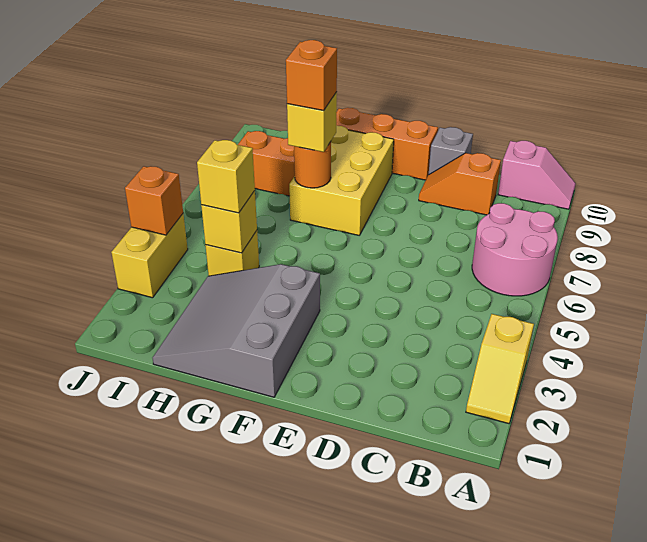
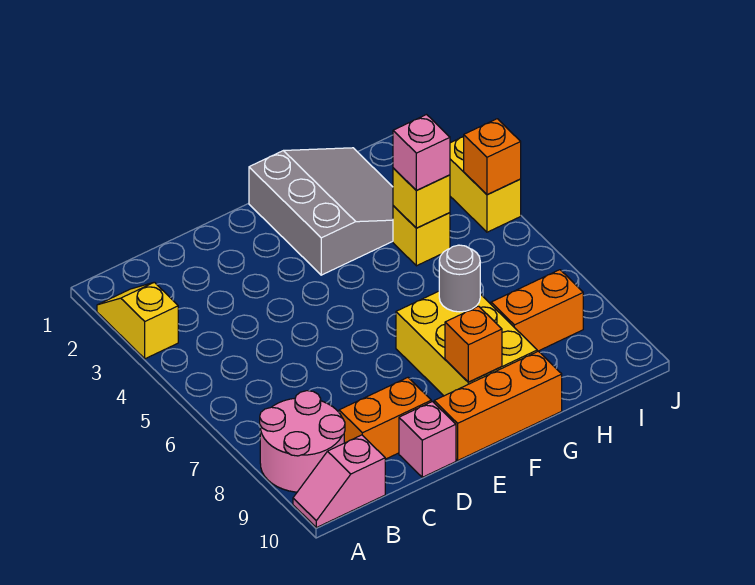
pink 2x2 round brick [472,203,558,296] -> pink 2x2 round brick moved to [260,391,345,492]
orange 1x2 slope [419,153,501,215] -> orange 1x2 brick [339,378,431,459]
grey 1x1 brick [429,127,473,174] -> pink 1x1 brick [399,402,456,477]
orange 1x1 round brick [294,142,331,188] -> grey 1x1 round brick [439,245,480,312]
yellow 1x1 brick [287,92,337,152] -> none
orange 1x1 brick [286,40,337,110] -> orange 1x1 brick moved to [445,306,502,382]
yellow 1x1 brick [197,140,255,213] -> pink 1x1 brick [393,115,450,191]

